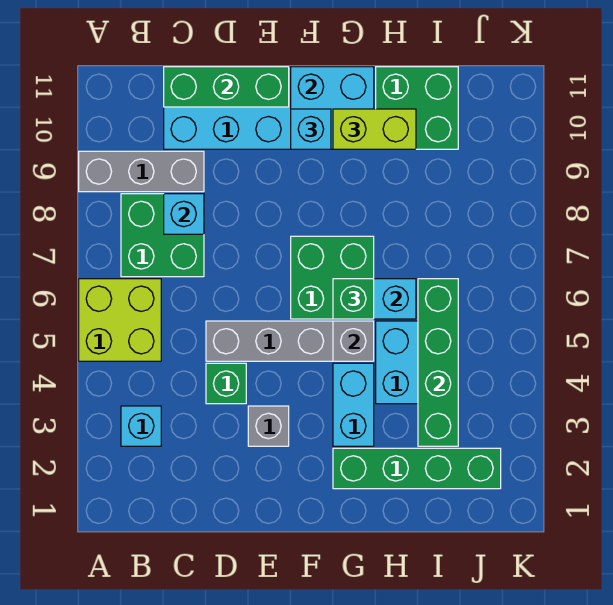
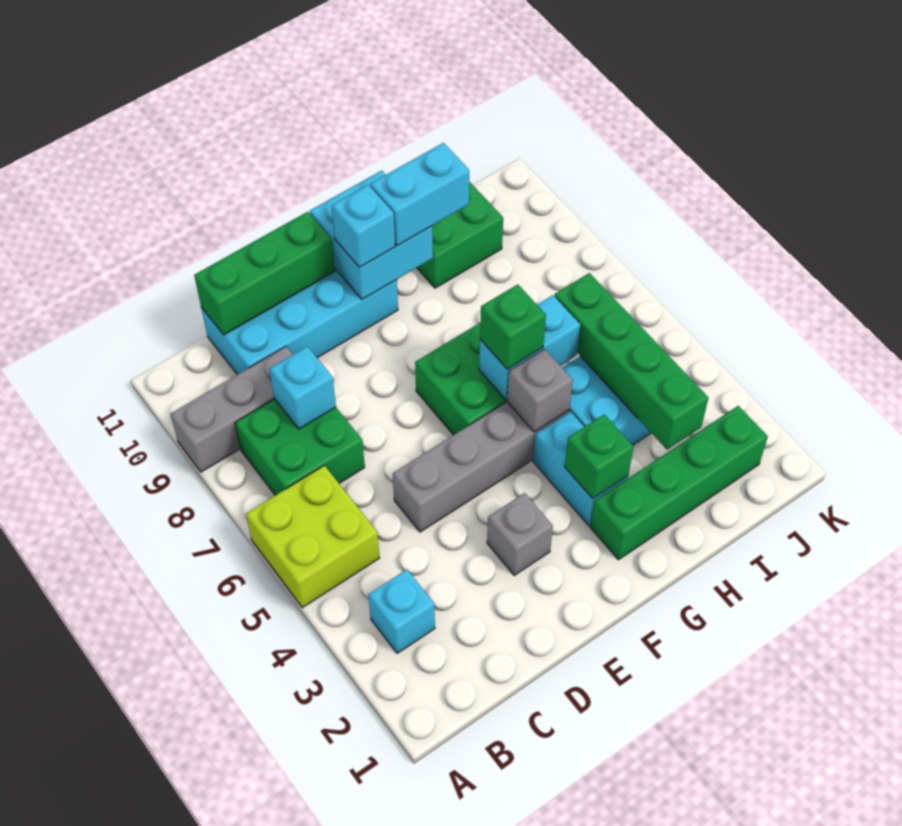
green 1x1 brick [206,363,246,404] -> green 1x1 brick moved to [565,415,634,499]
lime 1x2 brick [333,109,416,149] -> cyan 1x2 brick [370,143,469,246]

